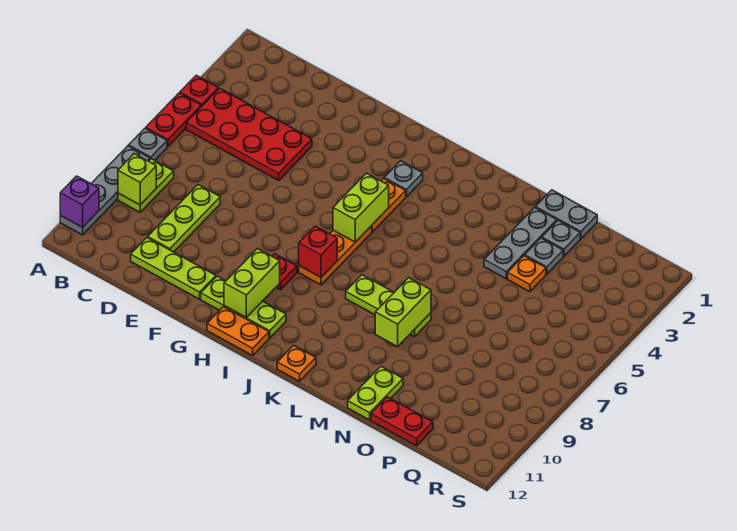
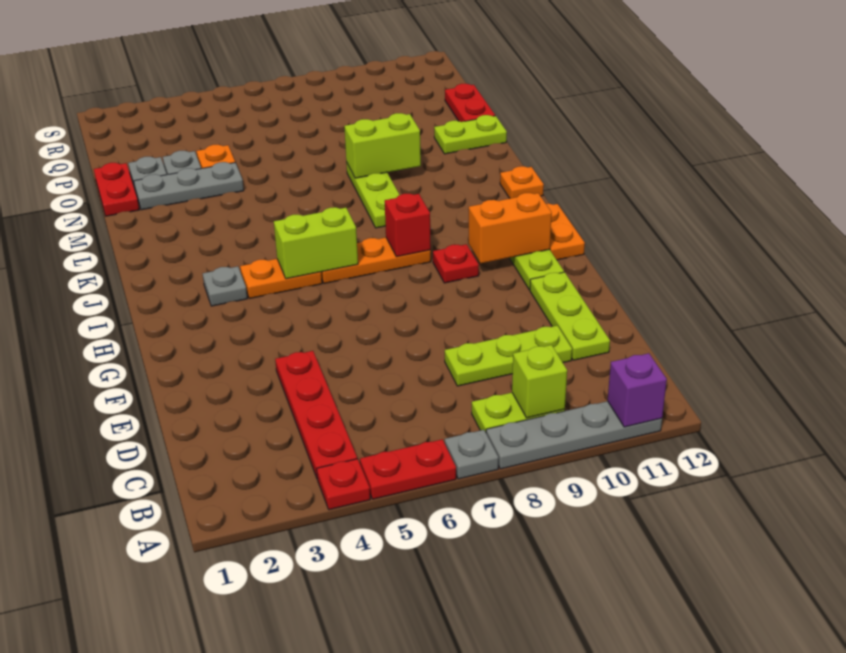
red 2x4 plate [186,88,312,180] -> red 1x4 plate [275,351,357,478]
lime 1x2 brick [224,249,280,318] -> orange 1x2 brick [468,193,552,264]
grey 1x2 plate [535,190,597,239] -> red 1x2 plate [94,163,139,216]

